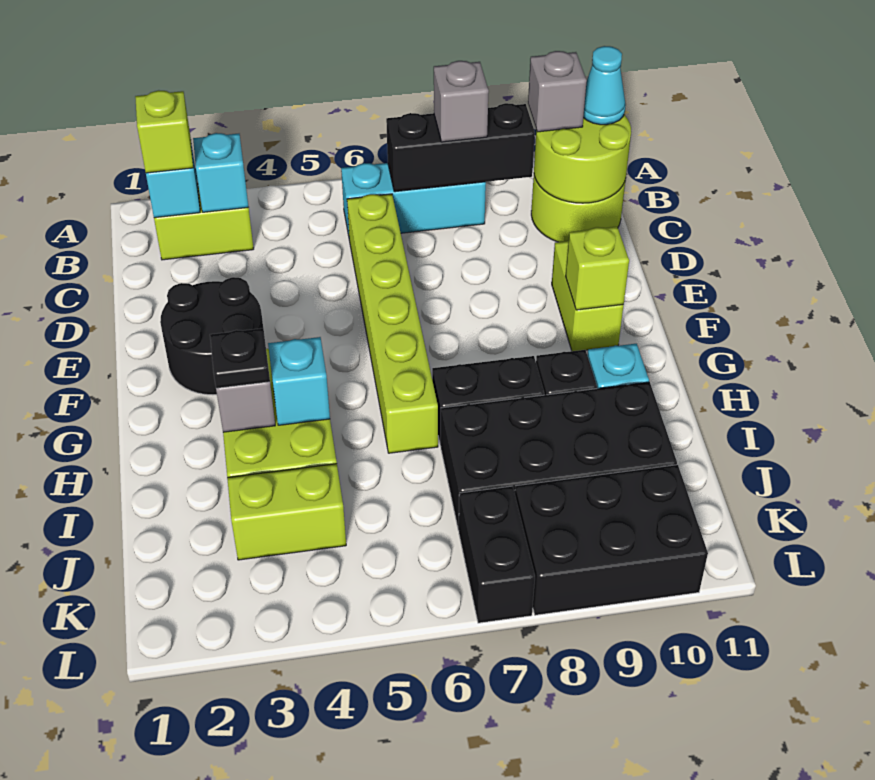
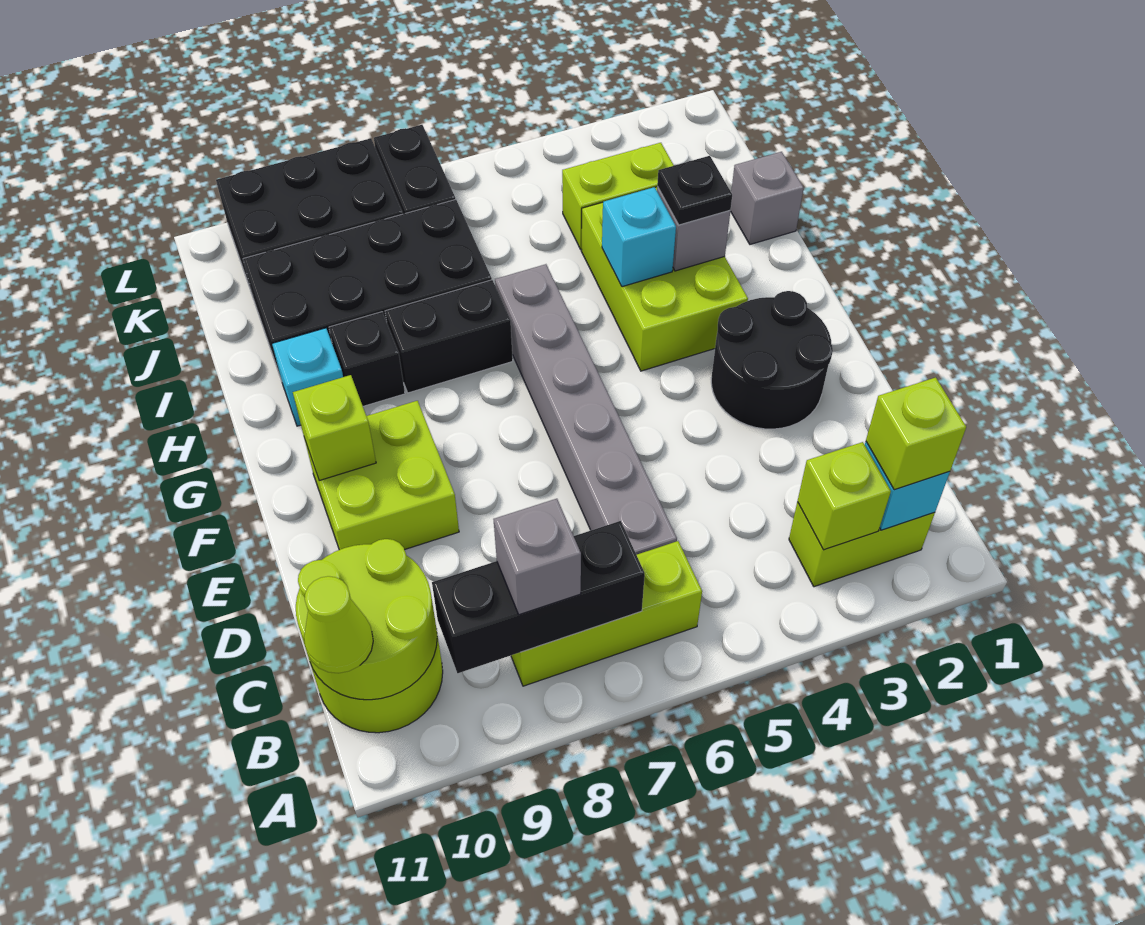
cyan 1x1 brick [193,133,248,212] -> lime 1x1 brick [798,442,891,550]
cyan 1x3 brick [341,163,486,236] -> lime 1x3 brick [511,541,702,686]
grey 1x1 brick [528,51,587,132] -> grey 1x1 brick moved to [730,152,804,244]
cyan 1x1 cone [583,46,626,125] -> lime 1x1 cone [304,576,373,673]
lime 1x6 brick [347,194,438,453] -> grey 1x6 brick [495,264,677,555]
lime 1x2 brick [552,241,624,351] -> lime 2x2 brick [304,401,459,550]

